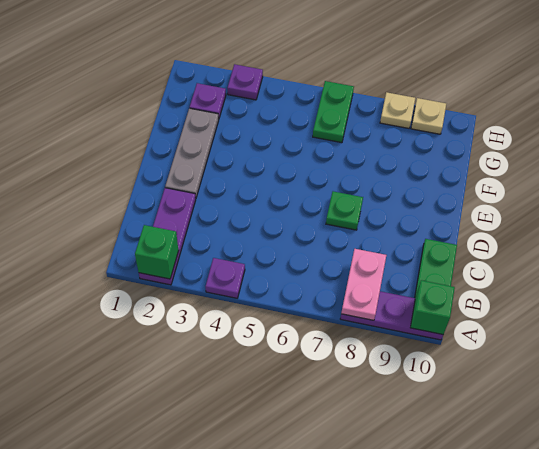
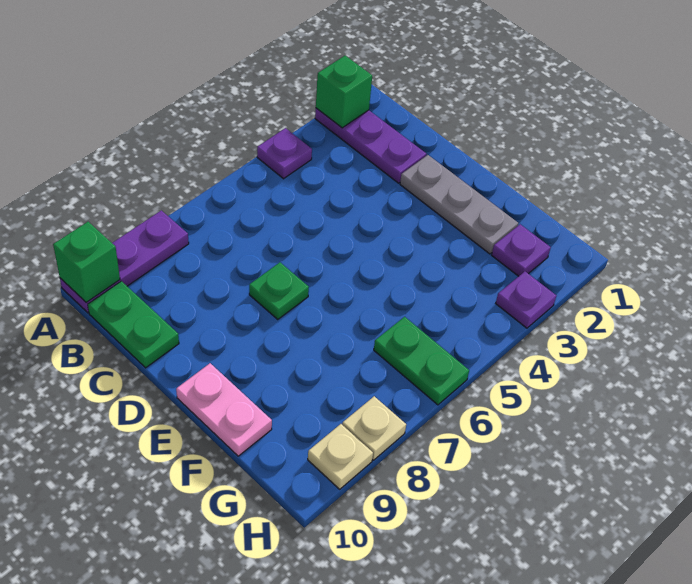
pink 1x2 plate [341,249,386,320] -> pink 1x2 plate moved to [176,363,272,456]

